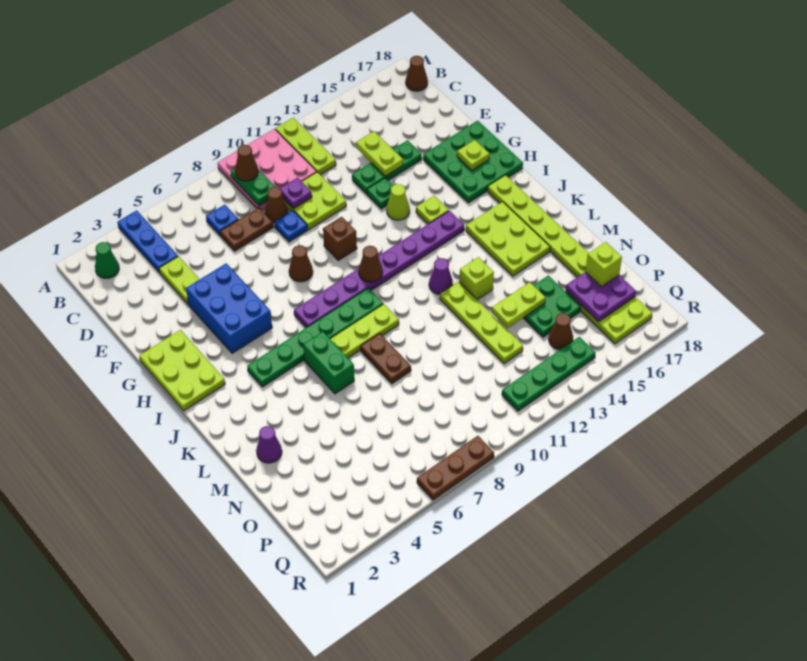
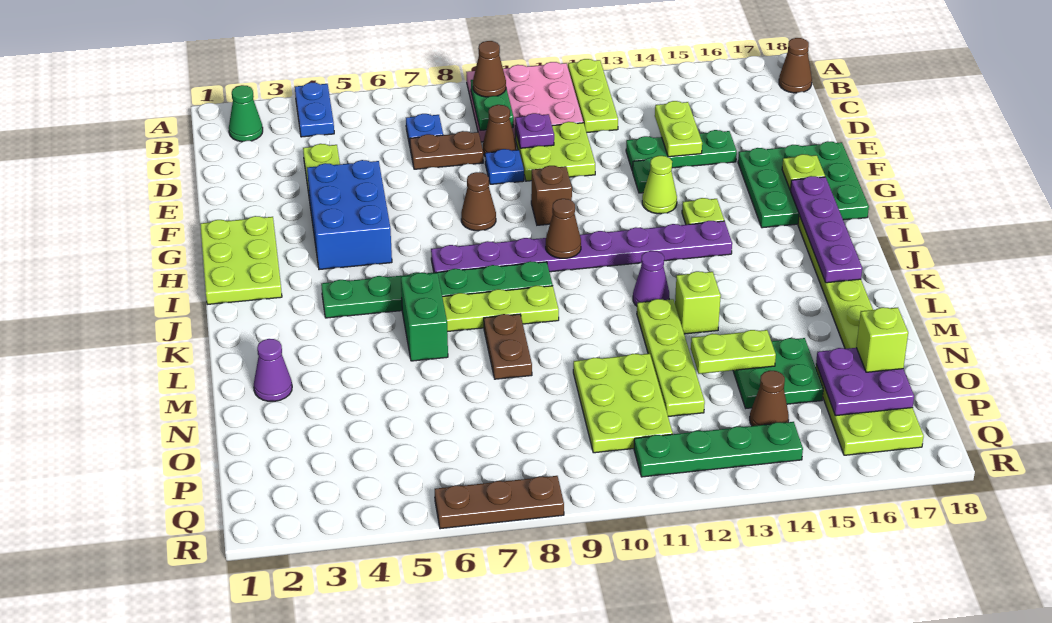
blue 1x3 plate [117,210,178,273] -> blue 1x2 plate [295,82,334,137]
none -> purple 1x4 plate [791,176,862,283]
lime 2x3 plate [466,202,550,276] -> lime 2x3 plate moved to [573,354,673,453]

